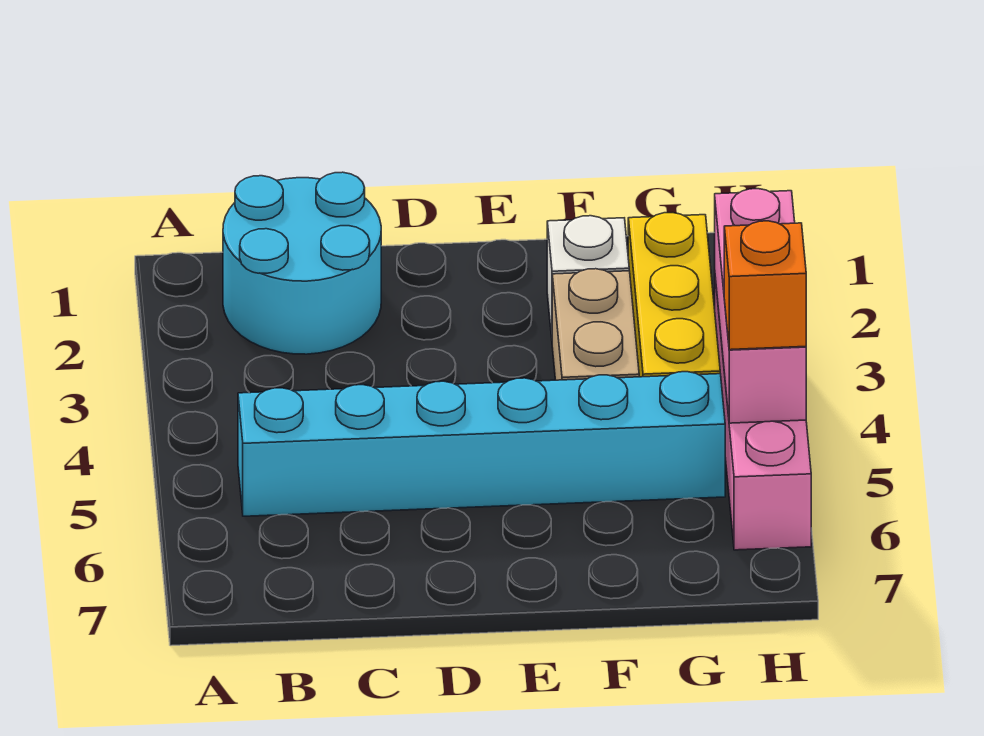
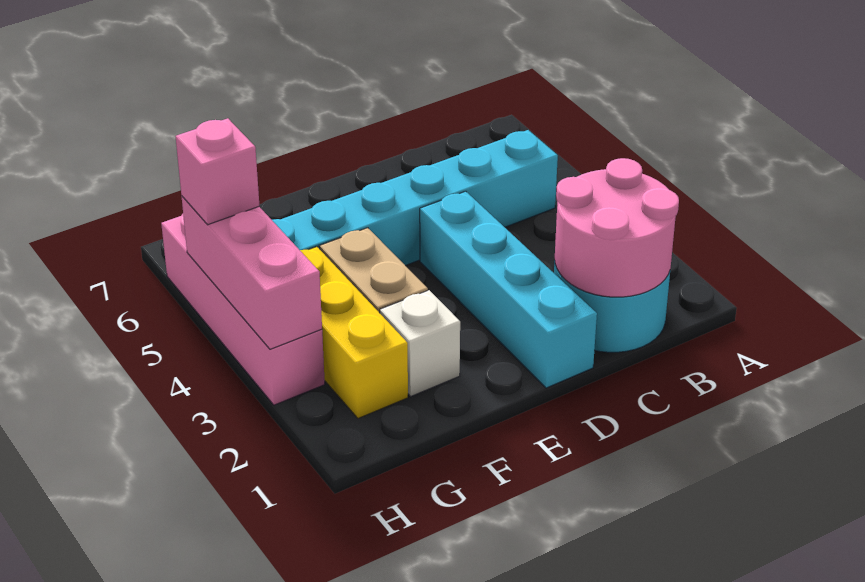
none -> pink 2x2 round brick [555,158,679,297]
none -> cyan 1x4 brick [420,191,597,388]
orange 1x1 brick [724,221,806,350] -> pink 1x1 brick [175,118,259,225]

